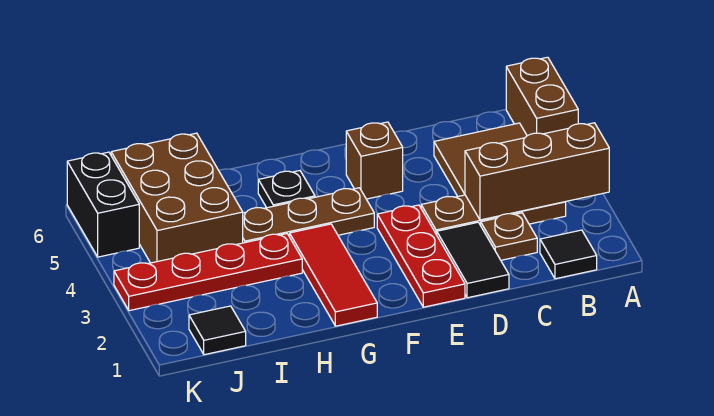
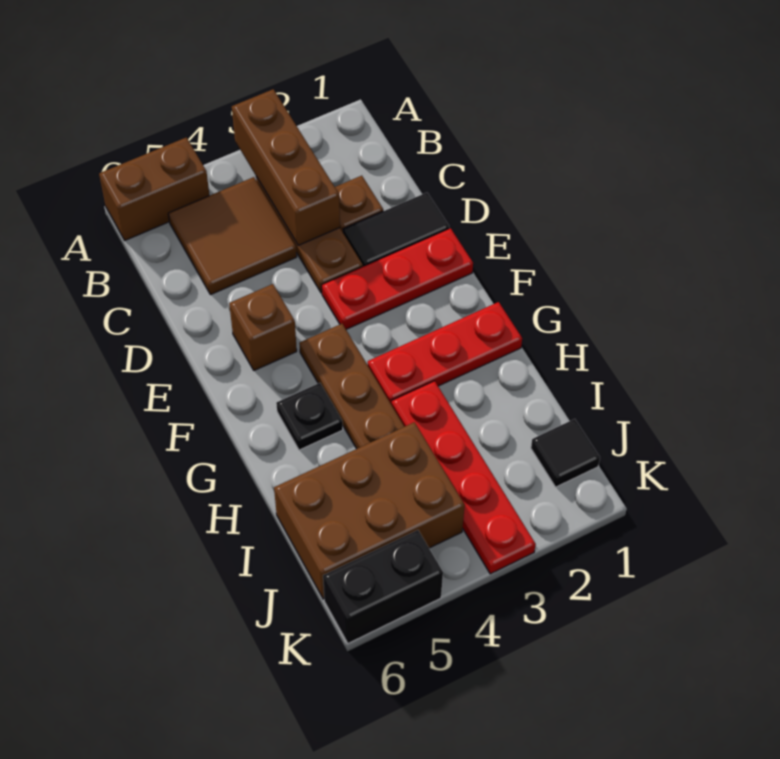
black 1x1 tile [540,230,597,279] -> none
red 1x3 tile [290,224,377,326] -> red 1x3 plate [368,302,522,405]

